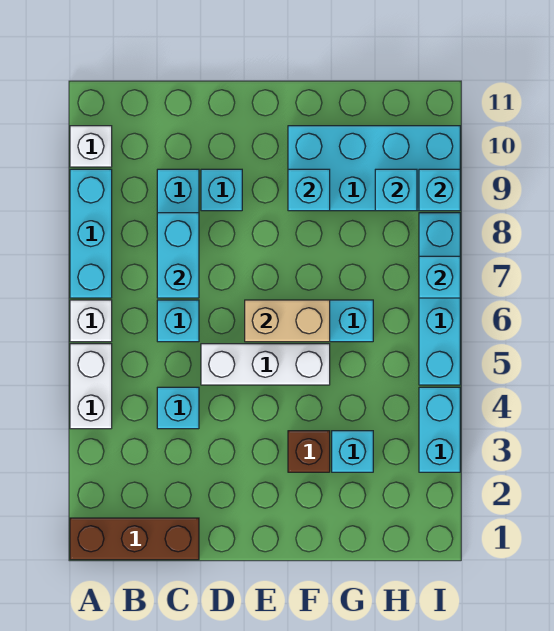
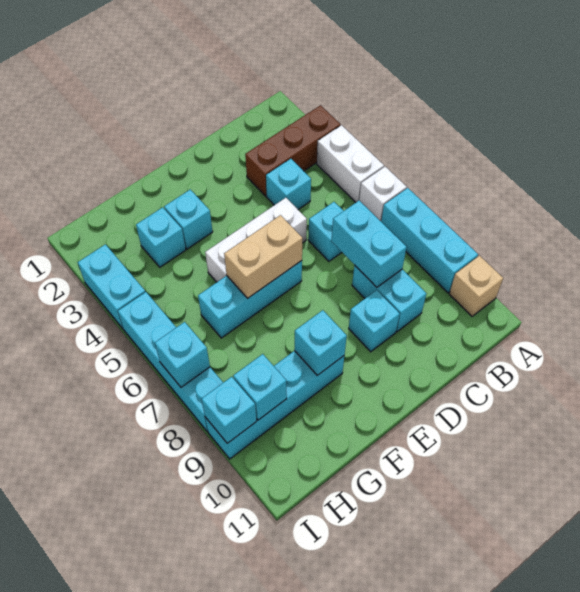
brown 1x3 brick [70,518,199,560] -> brown 1x3 brick moved to [245,105,340,196]
white 1x1 brick [70,126,112,167] -> tan 1x1 brick [449,256,503,316]
brown 1x1 brick [288,431,330,472] -> cyan 1x1 brick [164,189,213,249]
cyan 2x4 brick [288,126,460,211] -> cyan 1x4 brick [205,351,344,459]

